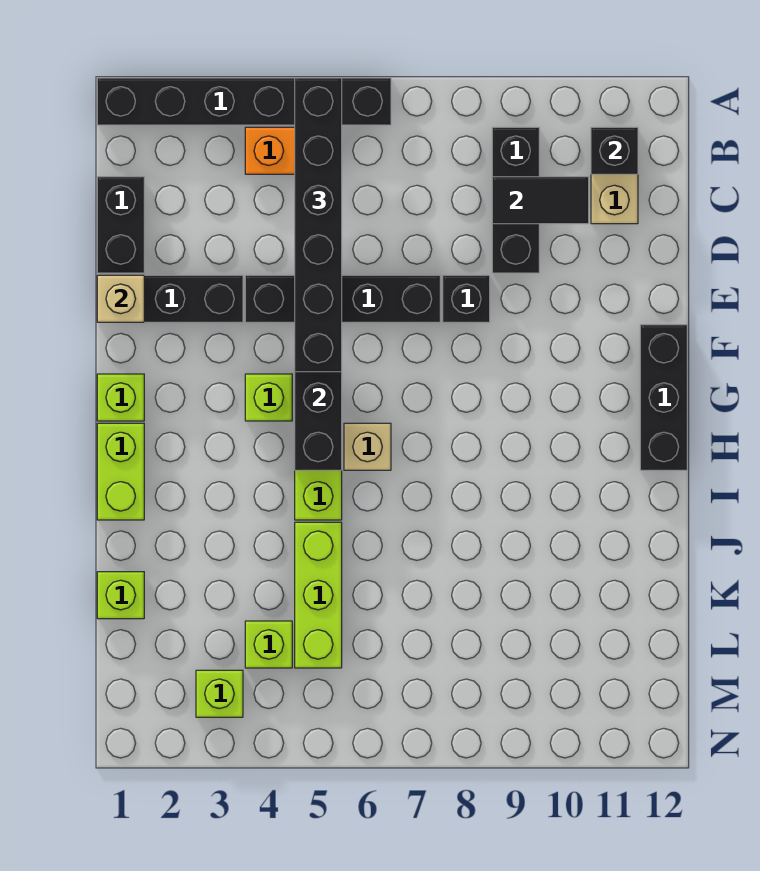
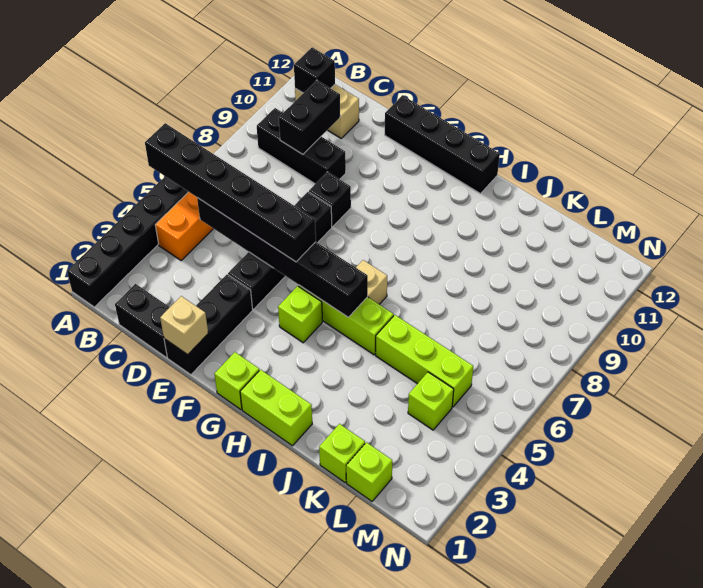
black 1x2 tile [492,177,589,224] -> black 1x2 brick [279,80,340,154]
black 1x3 brick [640,325,687,470] -> black 1x4 brick [385,95,500,194]
lime 1x1 brick [196,670,243,717] -> lime 1x1 brick moved to [346,442,392,501]

